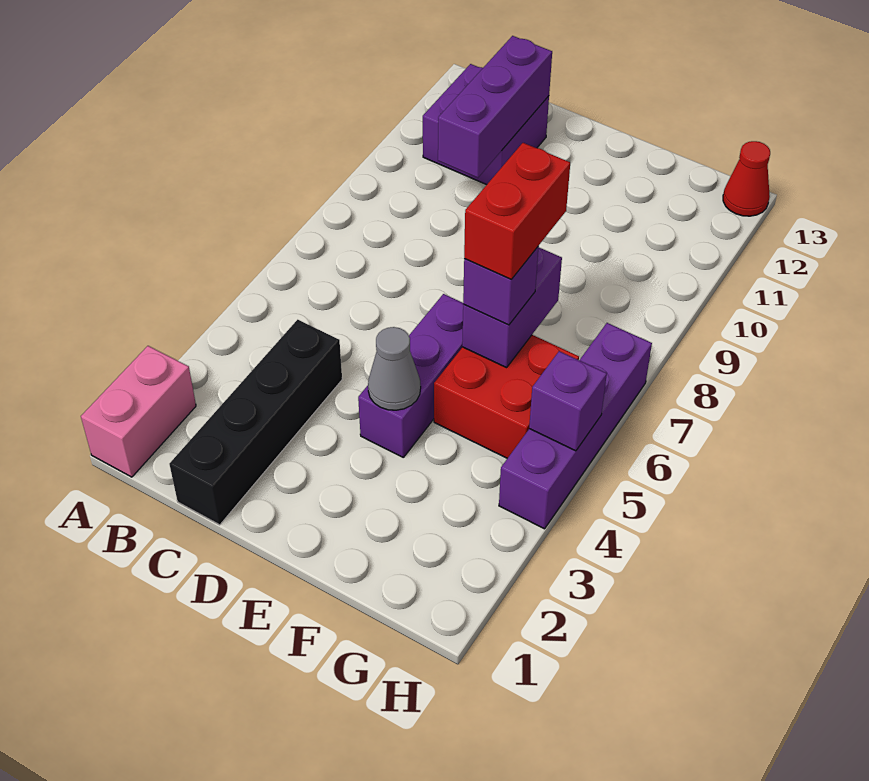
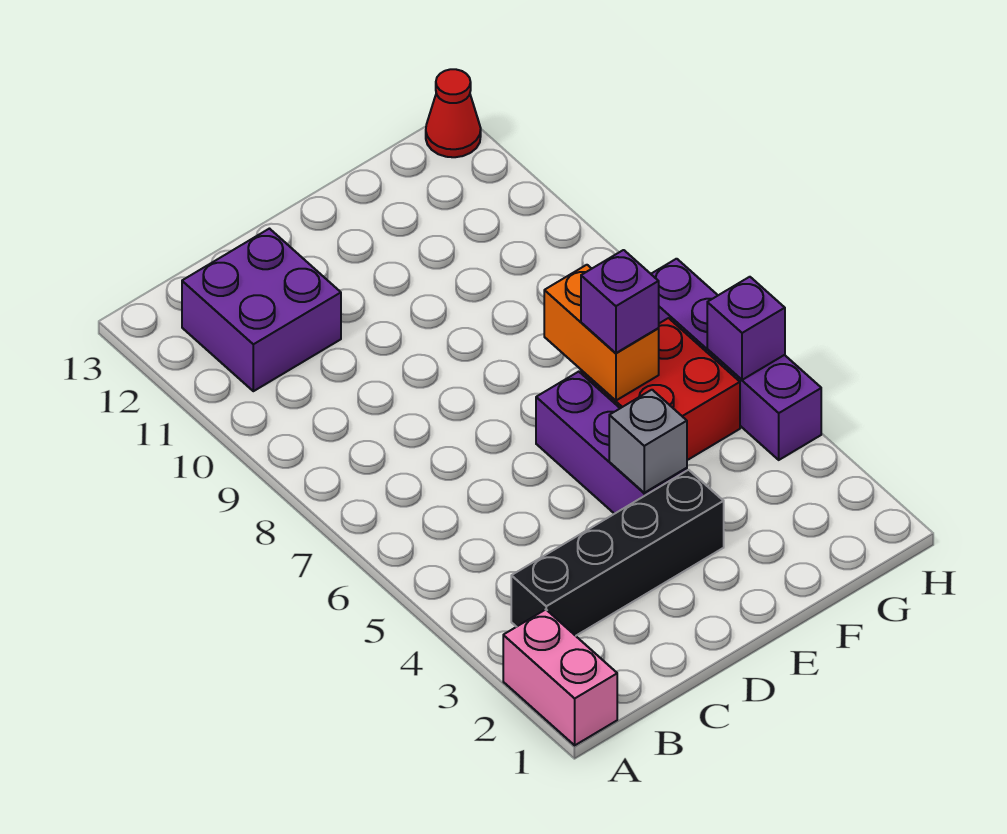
black 1x4 brick [169,320,342,525] -> black 1x4 brick turned to [511,470,724,636]
purple 1x3 brick [438,36,552,178] -> none
grey 1x1 cone [368,327,421,410] -> grey 1x1 brick [609,390,687,493]
purple 1x2 brick [462,248,562,368] -> orange 1x2 brick [544,265,659,401]
red 1x2 brick [464,143,570,279] -> none

